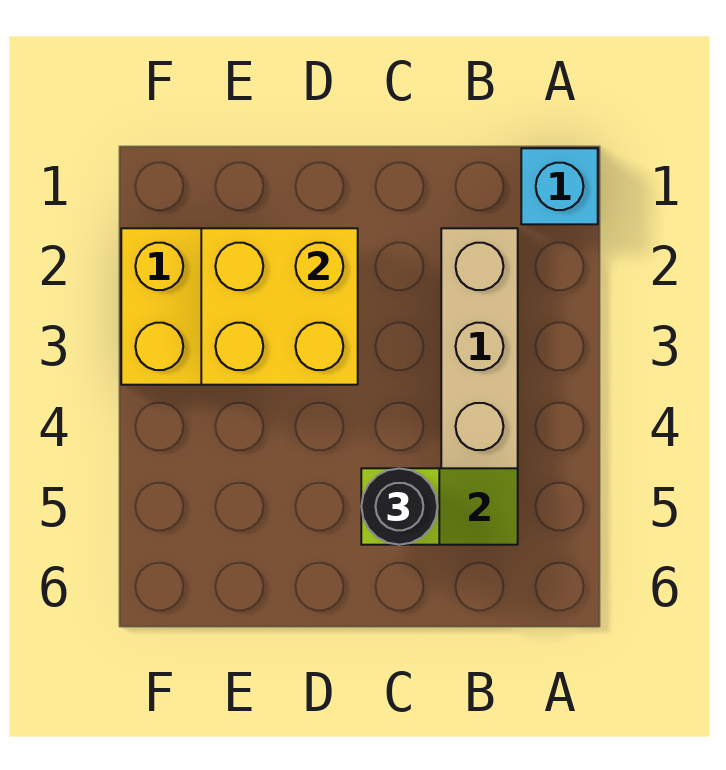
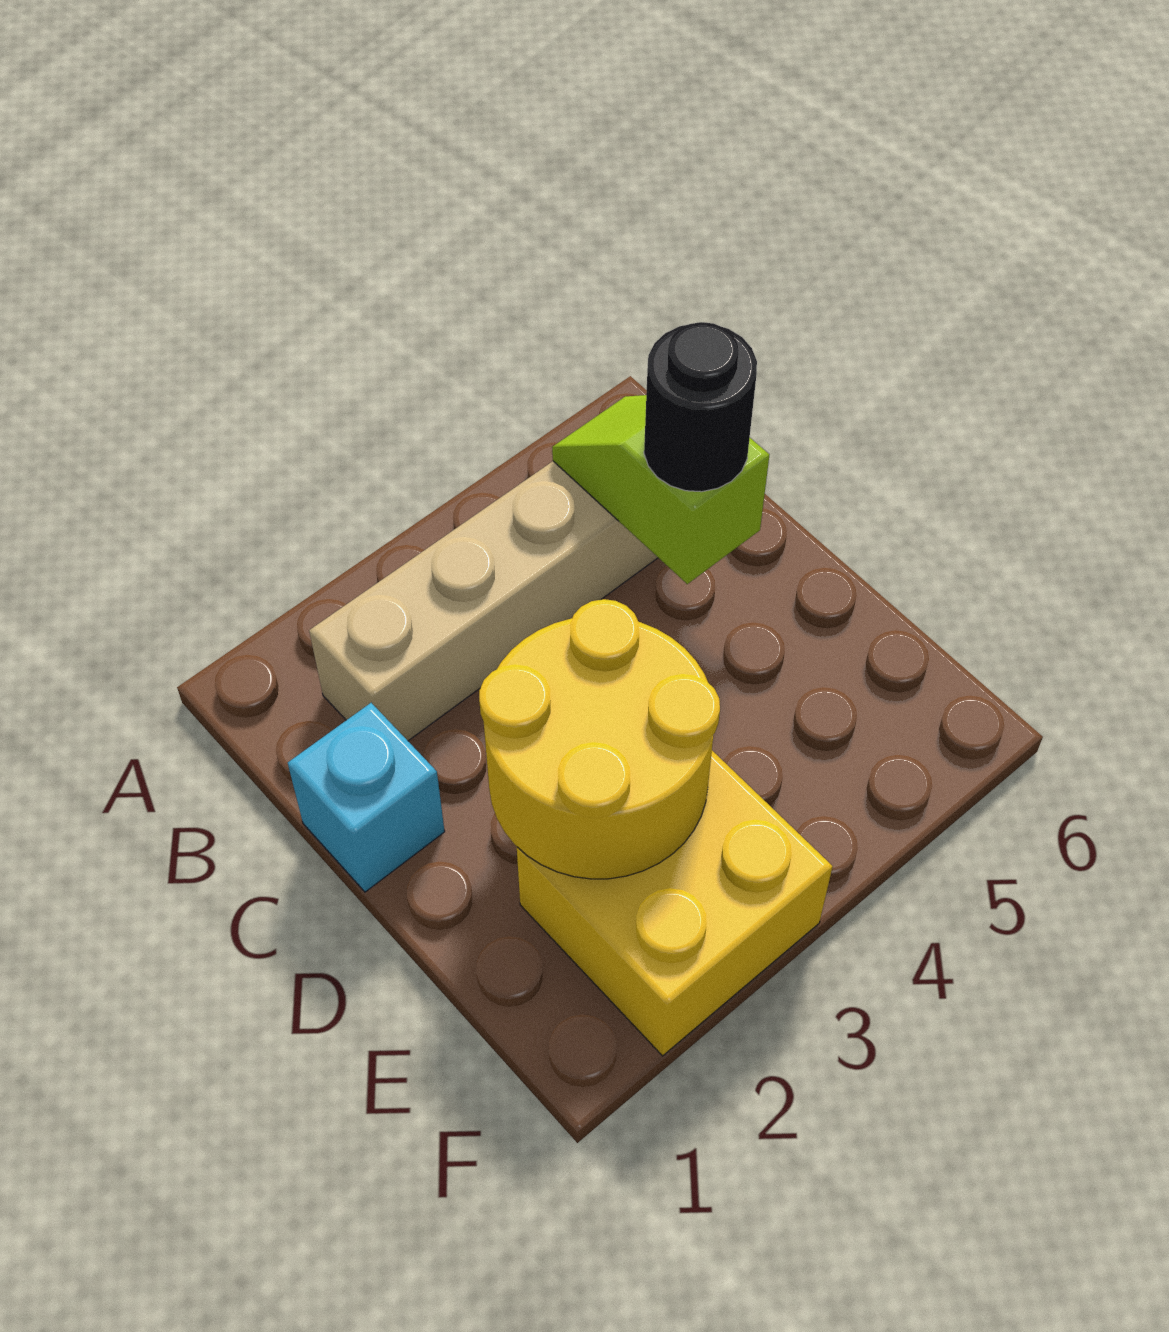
cyan 1x1 brick [521,148,598,224] -> cyan 1x1 brick moved to [288,703,445,892]
yellow 2x2 brick [201,228,358,385] -> yellow 2x2 round brick [479,599,720,879]

